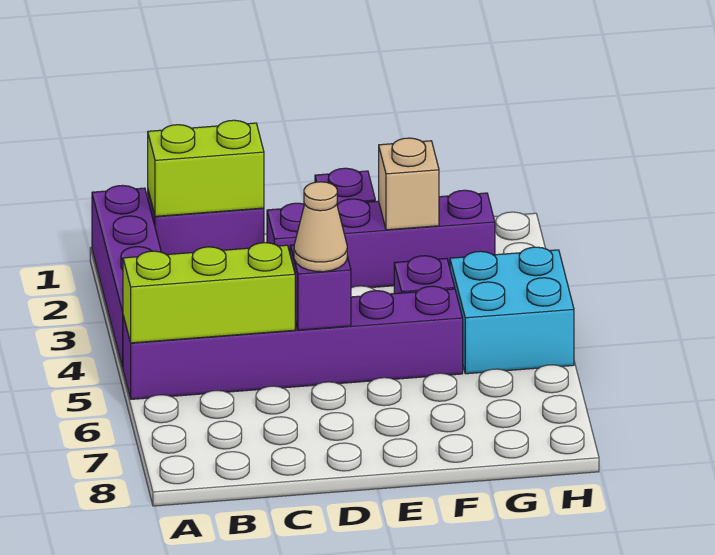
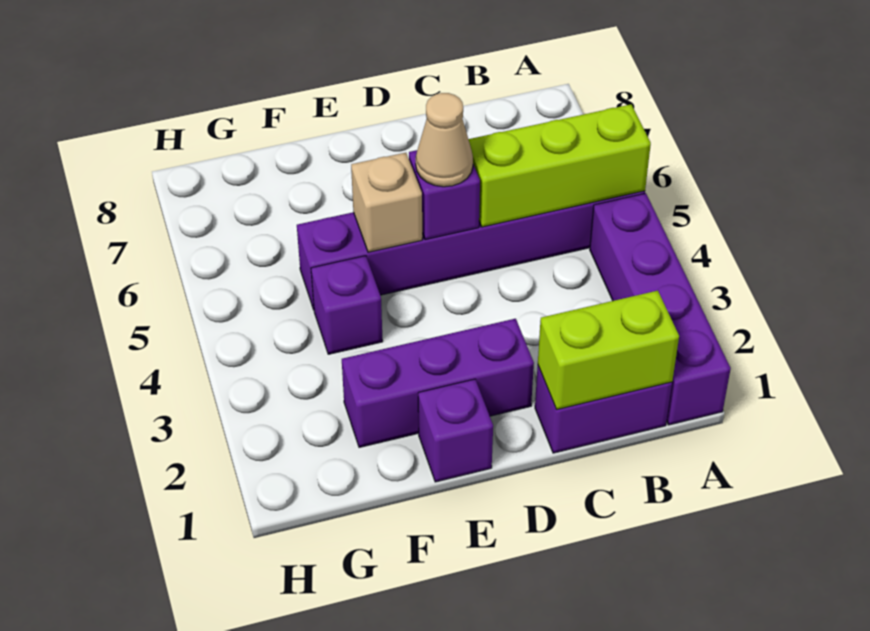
purple 1x4 brick [267,190,495,288] -> purple 1x3 brick [342,319,534,447]
tan 1x1 brick [379,138,439,230] -> tan 1x1 brick moved to [351,153,422,252]
cyan 2x2 brick [450,247,574,374] -> none

